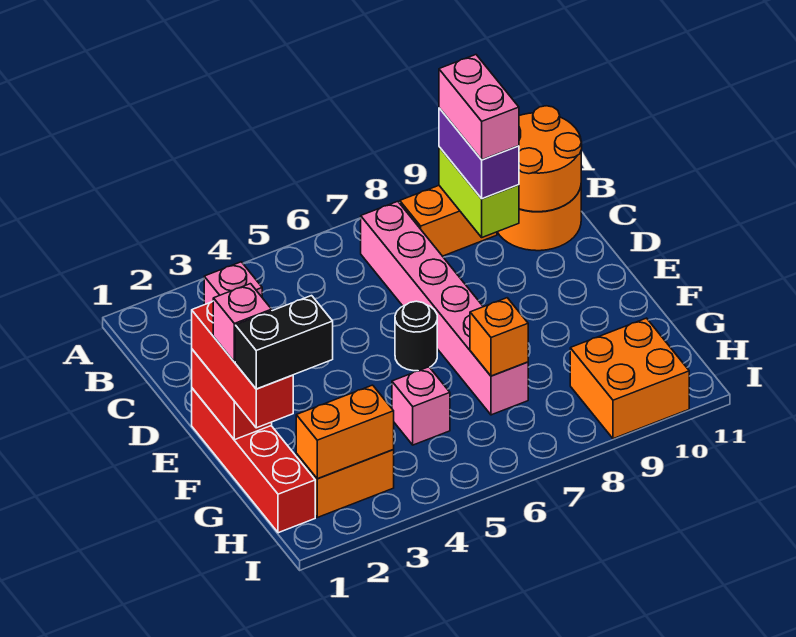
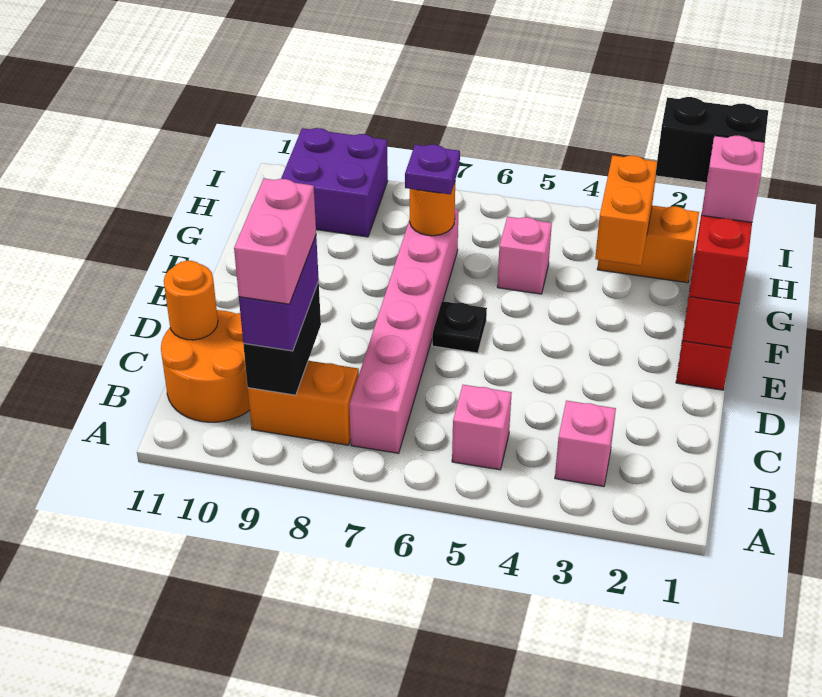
none -> pink 1x1 brick [452,385,512,470]
lime 1x2 brick [439,147,519,237] -> black 1x2 brick [243,282,321,395]
orange 2x2 round brick [519,106,582,212] -> orange 1x1 round brick [164,261,218,340]
black 1x1 round brick [395,301,437,371] -> black 1x1 plate [432,301,487,353]
orange 1x1 brick [470,298,528,376] -> orange 1x1 round brick [410,182,455,236]
none -> purple 1x1 plate [405,145,460,194]
orange 1x2 brick [296,385,394,479] -> orange 1x2 brick turned to [595,155,657,266]
orange 2x2 brick [570,318,689,439] -> purple 2x2 brick [281,128,388,237]

